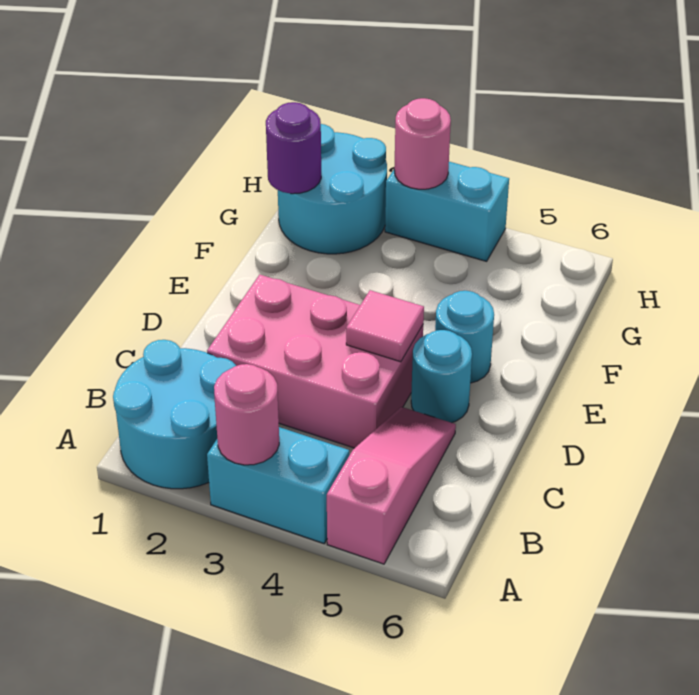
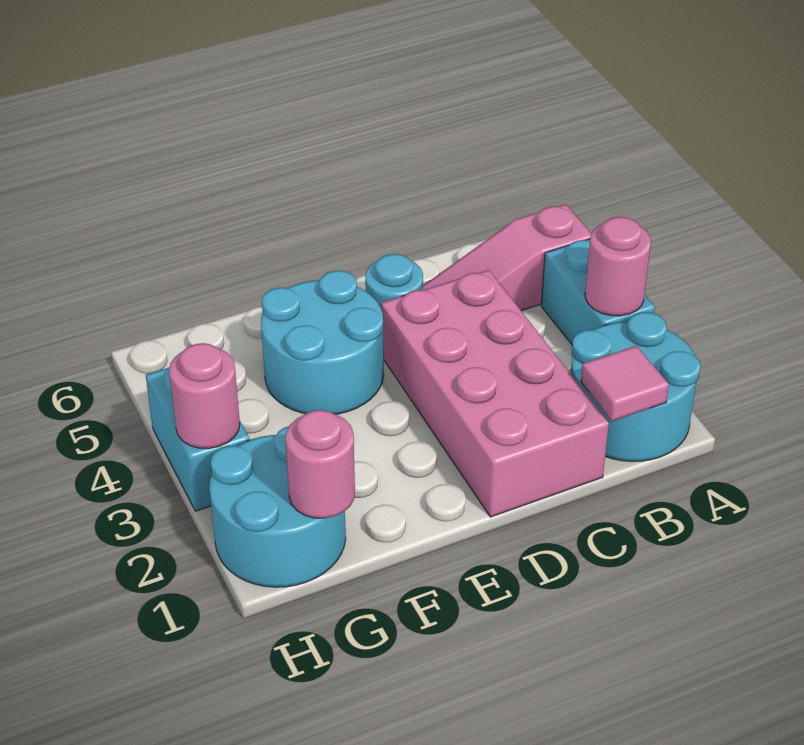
pink 2x3 brick [207,275,423,448] -> pink 2x4 brick [381,270,609,517]
pink 1x1 tile [346,290,424,362] -> pink 1x1 tile moved to [581,346,669,421]
cyan 1x1 round brick [435,291,494,383] -> cyan 2x2 round brick [261,271,384,414]
purple 1x1 round brick [266,102,321,194] -> pink 1x1 round brick [285,410,355,518]

